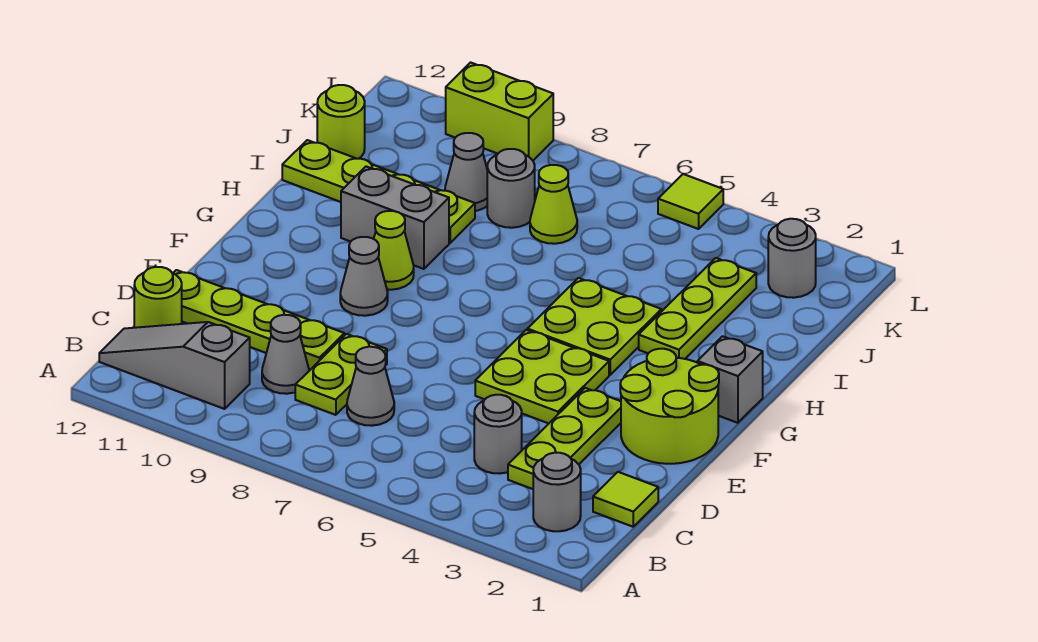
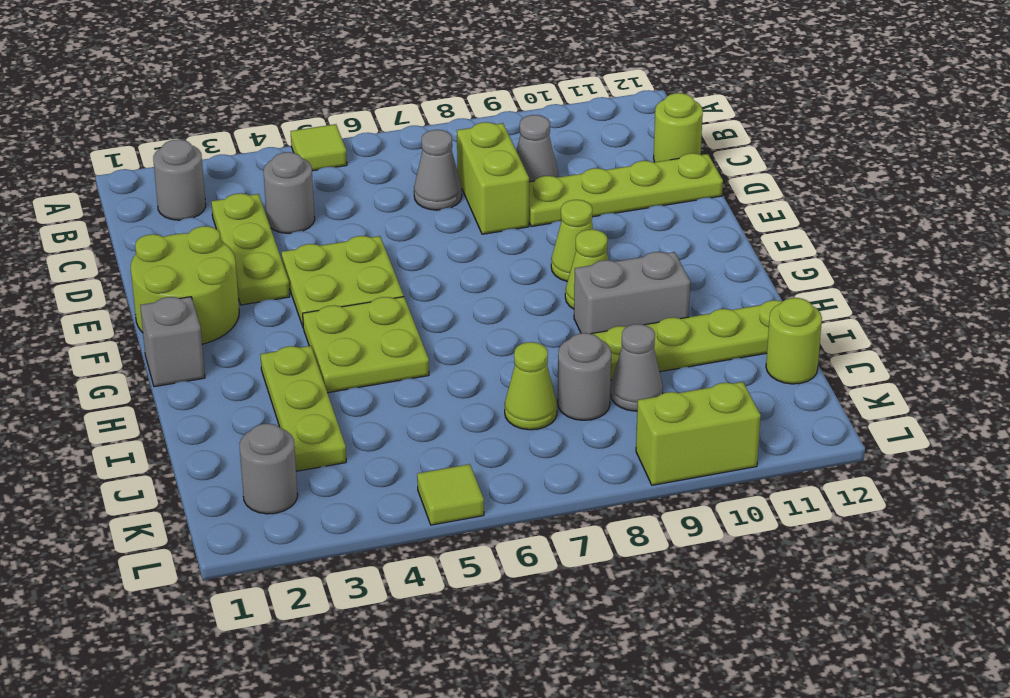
grey 1x3 slope [99,322,250,409] -> none
lime 1x1 tile [593,472,658,527] -> lime 1x1 tile moved to [291,124,347,171]
lime 1x2 plate [295,334,387,415] -> lime 1x2 brick [457,122,529,234]
grey 1x1 cone [340,237,388,316] -> lime 1x1 cone [551,200,594,282]

